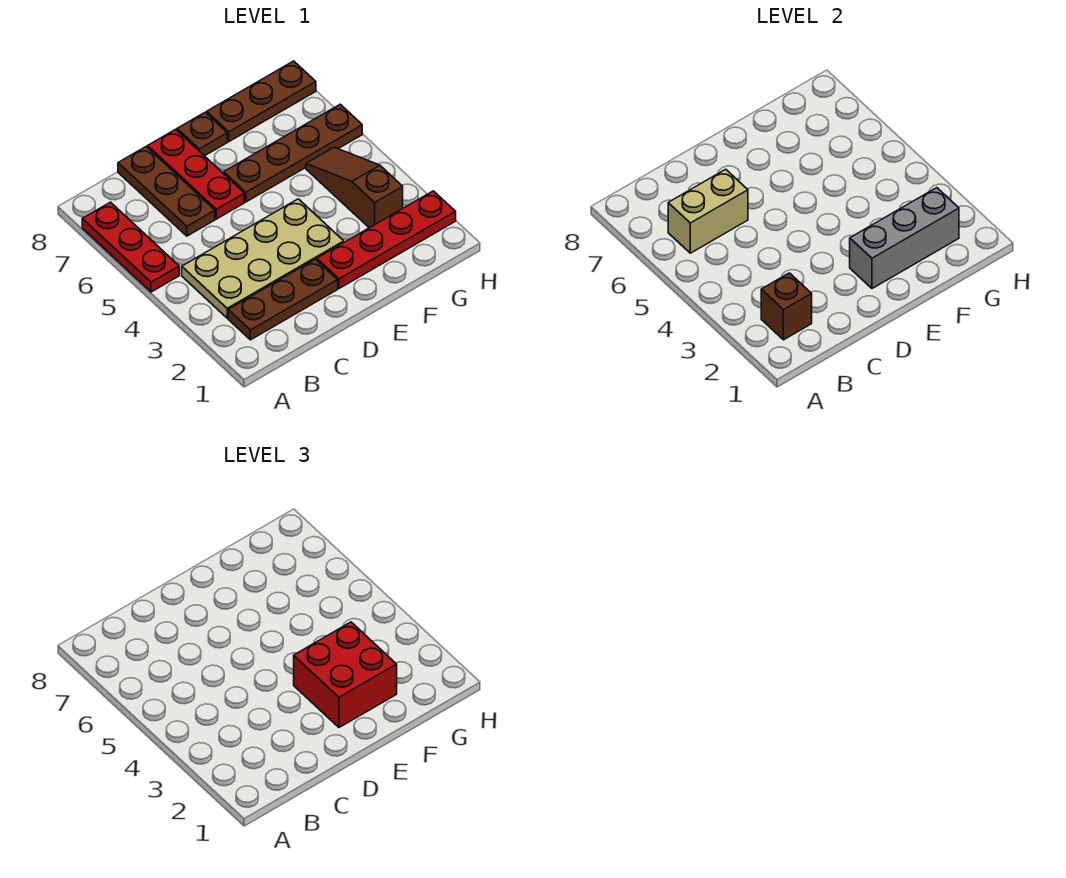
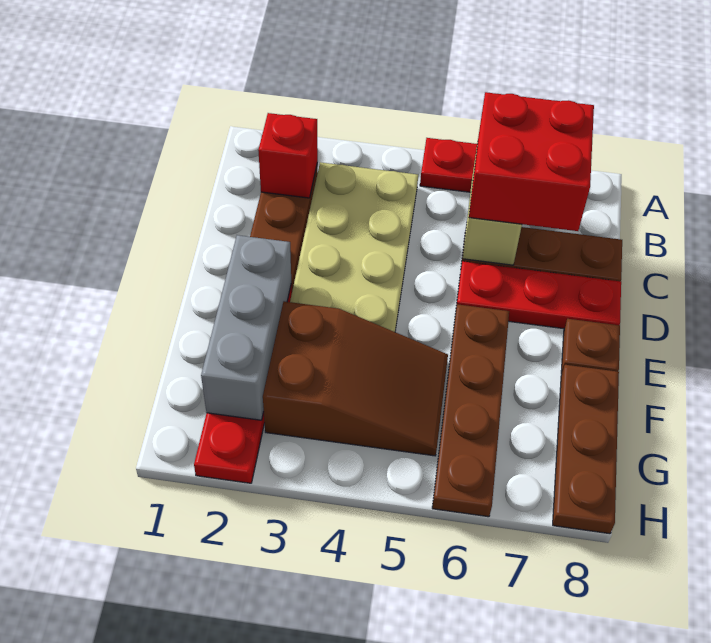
brown 1x1 brick [761,273,812,340] -> red 1x1 brick [258,113,318,198]
red 2x2 brick [294,622,397,727] -> red 2x2 brick moved to [469,92,594,231]
brown 1x3 slope [306,147,403,228] -> brown 2x3 slope [263,301,448,456]

